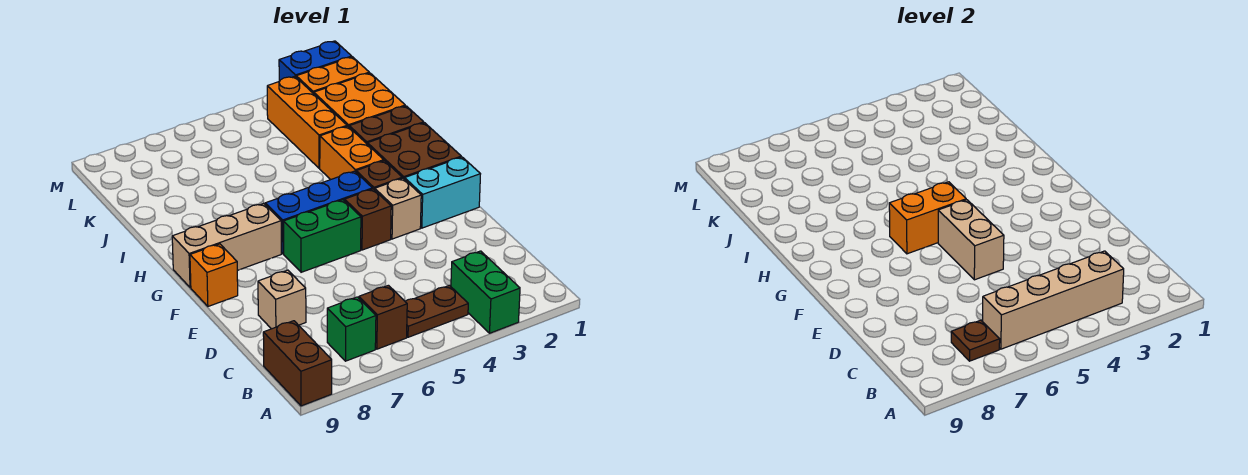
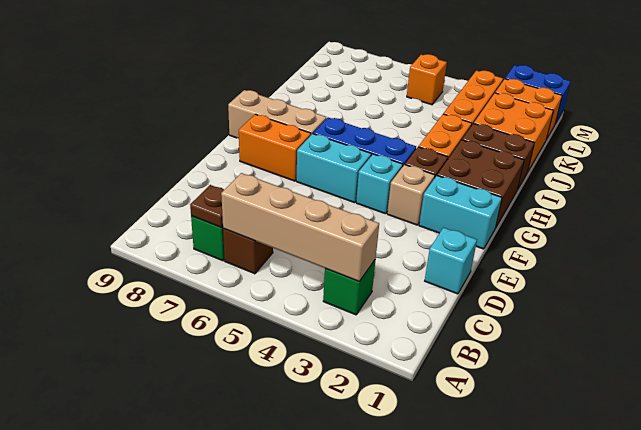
green 1x2 brick [451,251,520,333] -> green 1x1 brick [323,259,376,315]
brown 1x2 brick [263,321,332,406] -> none
brown 1x2 plate [405,285,468,337] -> none
none -> cyan 1x1 brick [425,228,477,294]
tan 1x1 brick [258,270,306,329] -> none
tan 1x2 brick [938,200,1004,280] -> none
brown 1x1 brick [345,189,391,250] -> cyan 1x1 brick [356,154,403,214]
green 1x2 brick [284,200,361,272] -> cyan 1x2 brick [296,134,371,203]
orange 1x1 brick [190,244,238,306] -> orange 1x1 brick moved to [407,54,447,105]
orange 1x2 brick [889,182,966,254] -> orange 1x2 brick moved to [239,114,311,181]

